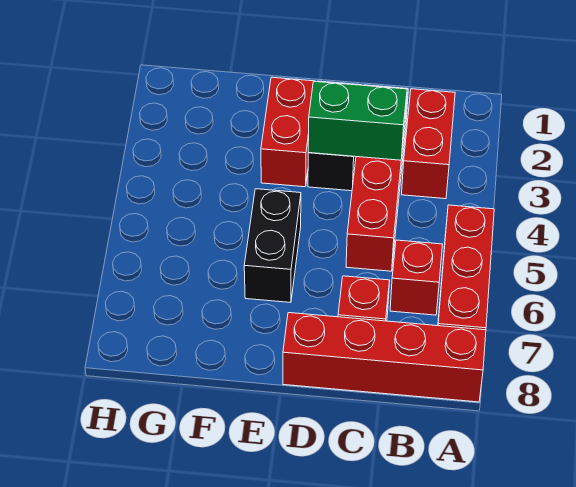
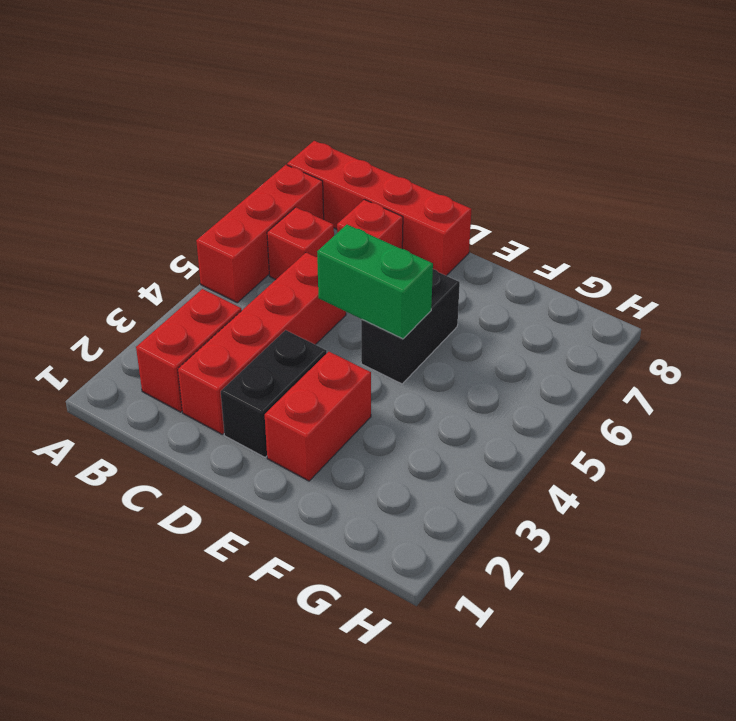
green 1x2 brick [308,81,407,160] -> green 1x2 brick moved to [317,225,433,339]

